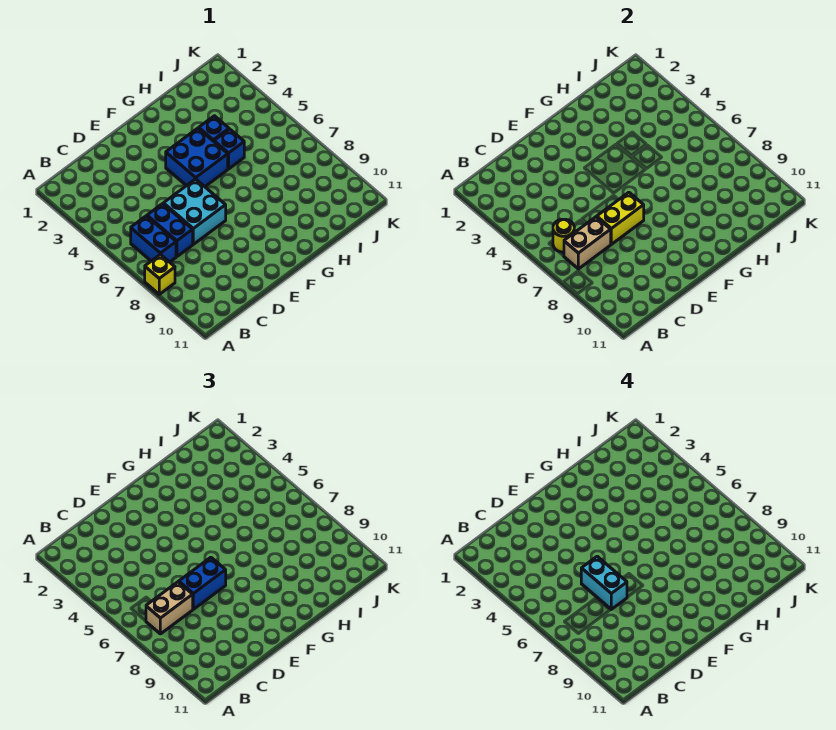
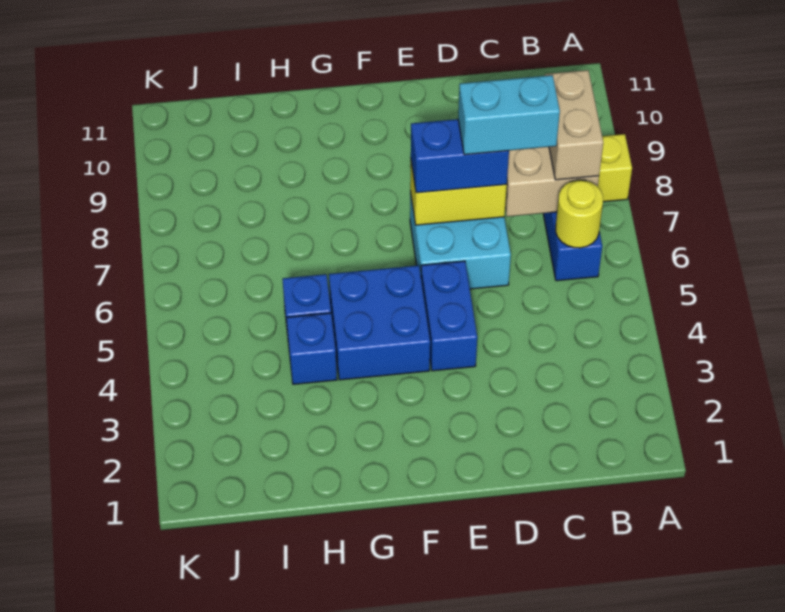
tan 1x2 brick [146,582,193,634] -> tan 1x2 brick turned to [545,70,603,180]
blue 1x2 brick [147,204,193,257] -> blue 1x2 brick moved to [421,261,477,371]
cyan 1x2 brick [581,556,627,609] -> cyan 1x2 brick turned to [458,75,560,155]

